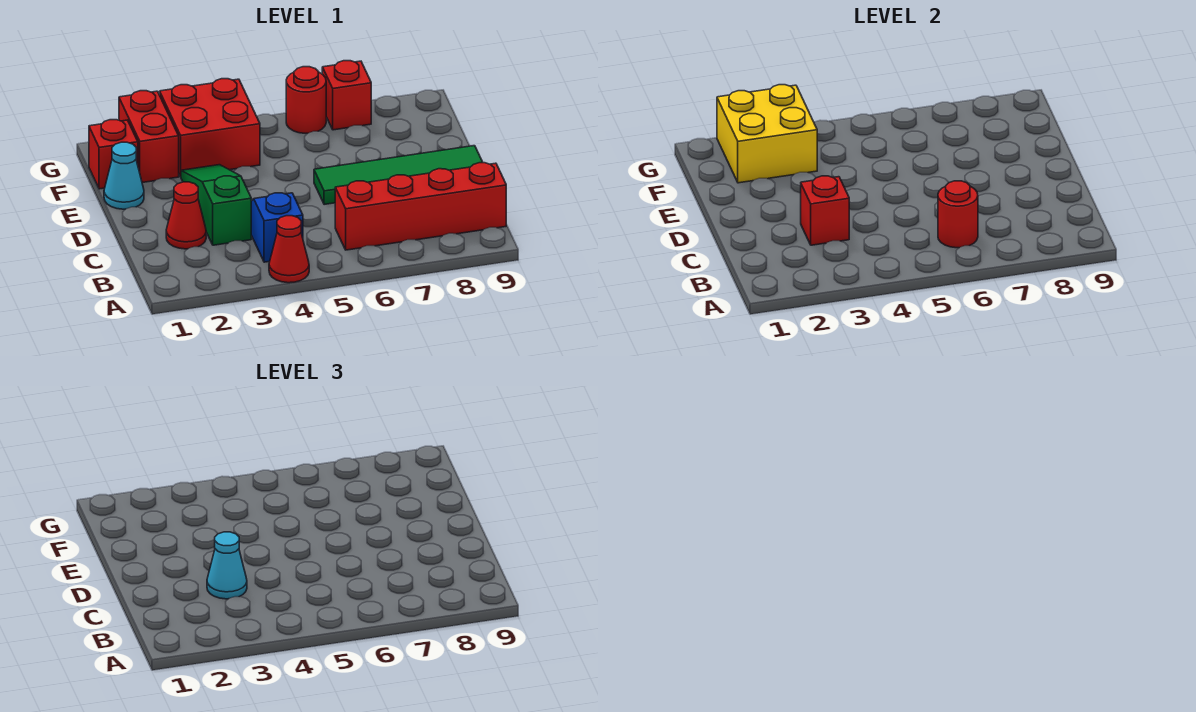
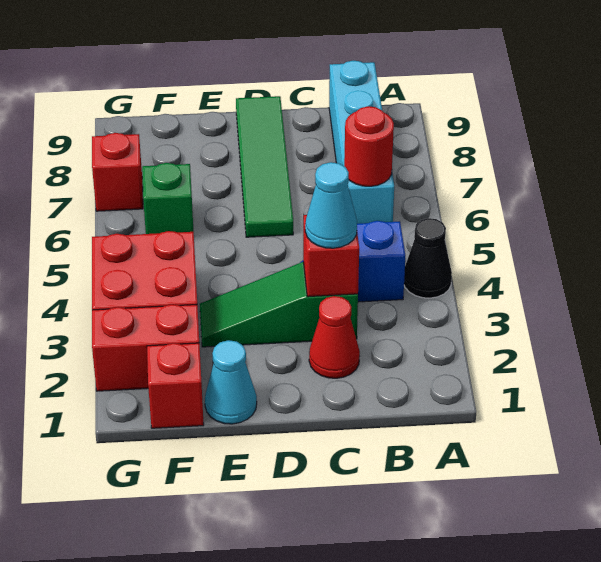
red 1x1 cone [269,216,309,283] -> black 1x1 cone [404,218,452,298]
red 1x4 brick [335,163,506,250] -> cyan 1x4 brick [329,61,394,224]
yellow 2x2 brick [717,85,817,183] -> none
none -> green 1x1 brick [142,163,193,234]
red 1x1 round brick [286,67,326,133] -> none

